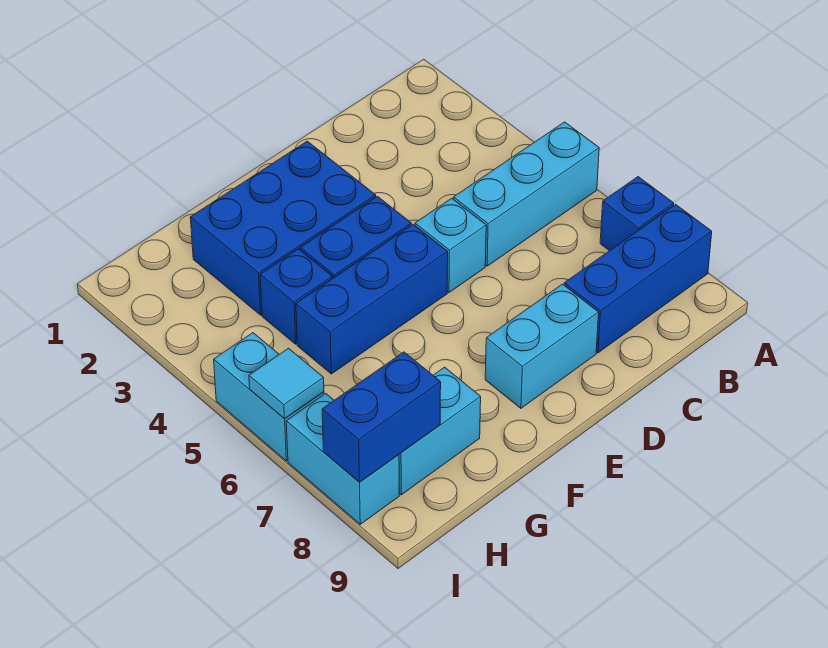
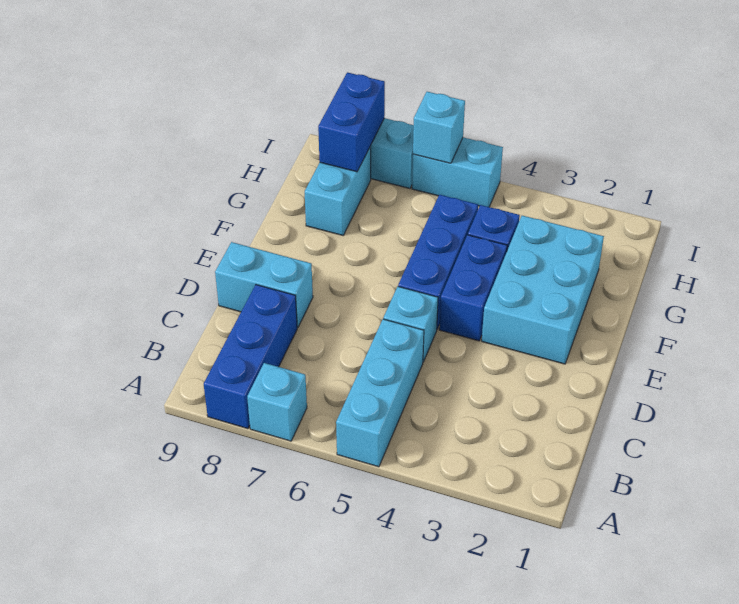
blue 1x1 brick [600,177,674,251] -> cyan 1x1 brick [247,363,307,441]
cyan 1x2 brick [485,284,599,408] -> cyan 1x2 brick turned to [215,242,313,328]
blue 2x3 brick [190,141,376,315] -> cyan 2x3 brick [482,216,604,364]
cyan 1x1 tile [249,348,324,419] -> cyan 1x1 brick [413,92,465,163]

